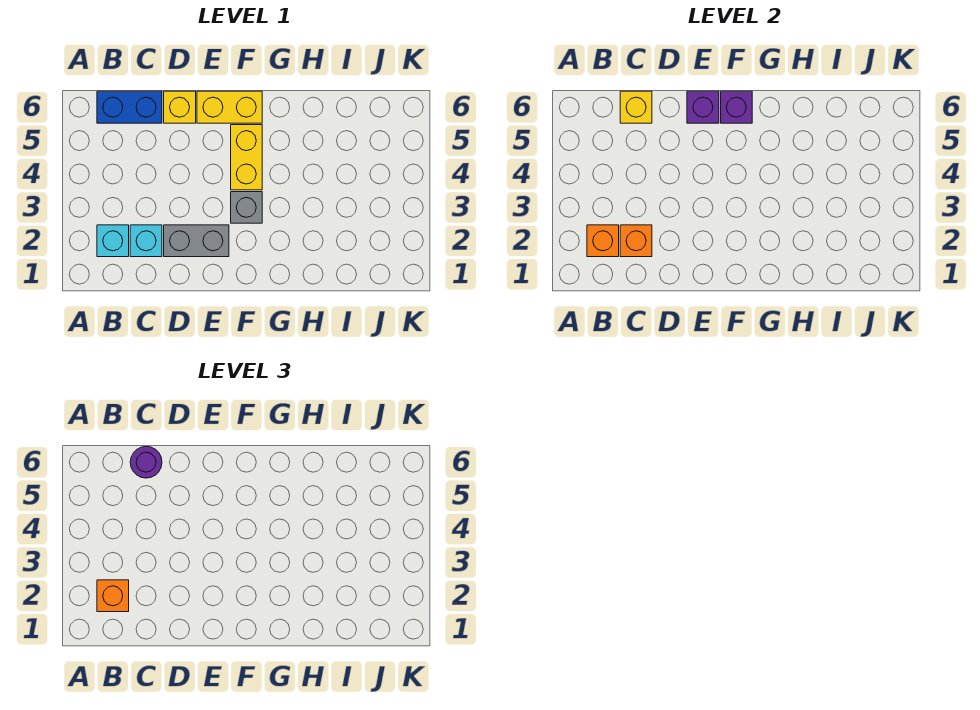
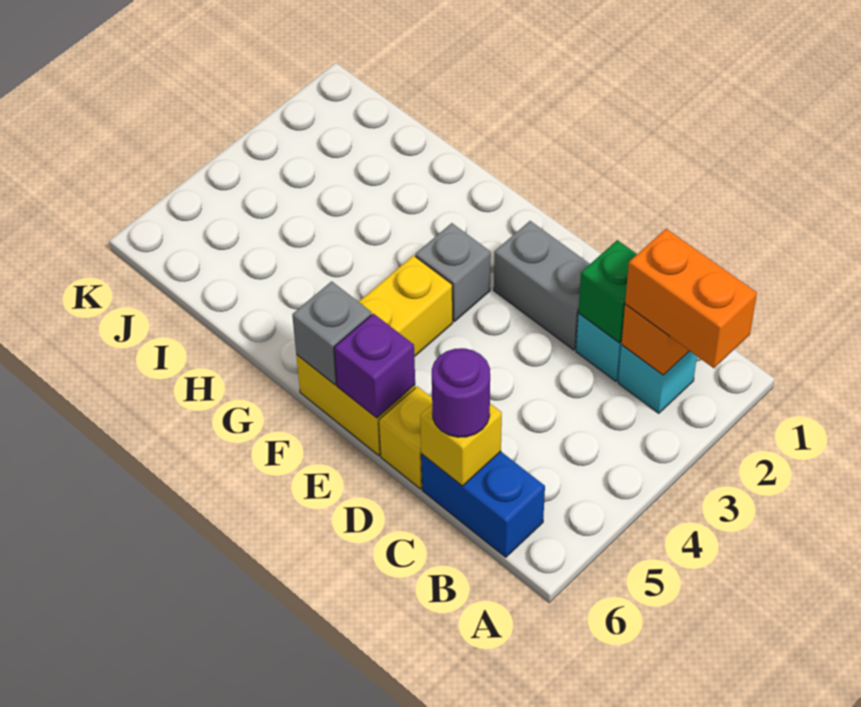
orange 1x1 brick [97,580,129,612] -> orange 1x2 brick [625,229,757,368]
orange 1x1 brick [620,225,652,257] -> green 1x1 brick [578,240,637,343]
purple 1x1 brick [721,91,752,123] -> grey 1x1 brick [292,281,372,385]

